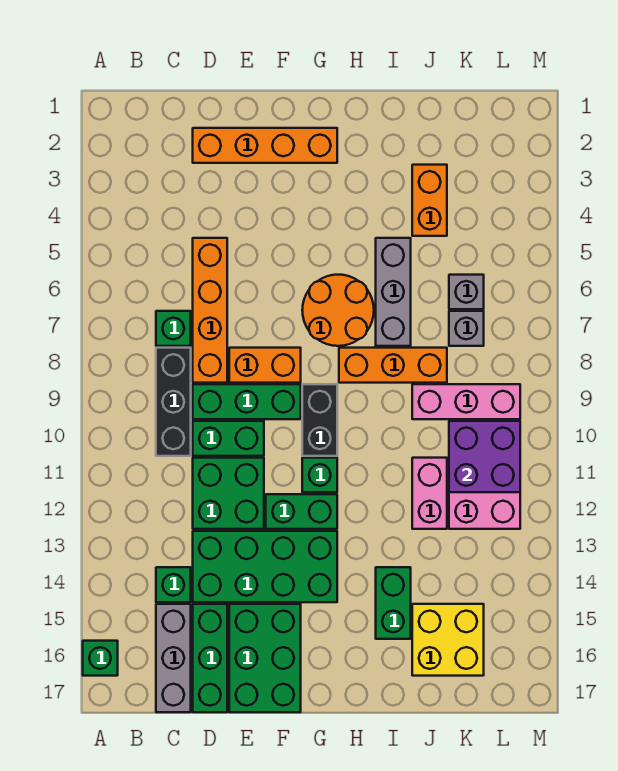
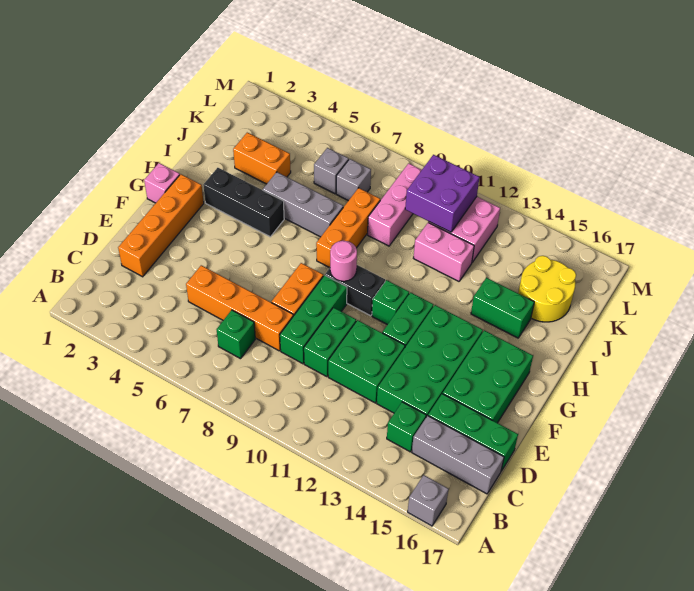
green 1x1 brick [83,641,118,676] -> grey 1x1 brick [408,475,449,526]
black 1x3 brick [156,348,191,456] -> black 1x3 brick moved to [203,168,284,237]
green 2x3 brick [229,604,301,712] -> green 2x3 brick turned to [443,330,533,423]
none -> pink 1x1 brick [144,163,180,203]
orange 2x2 round brick [302,275,374,346] -> none
none -> pink 1x1 round brick [330,241,357,281]
yellow 2x2 brick [412,604,484,676] -> yellow 2x2 round brick [518,256,576,322]

